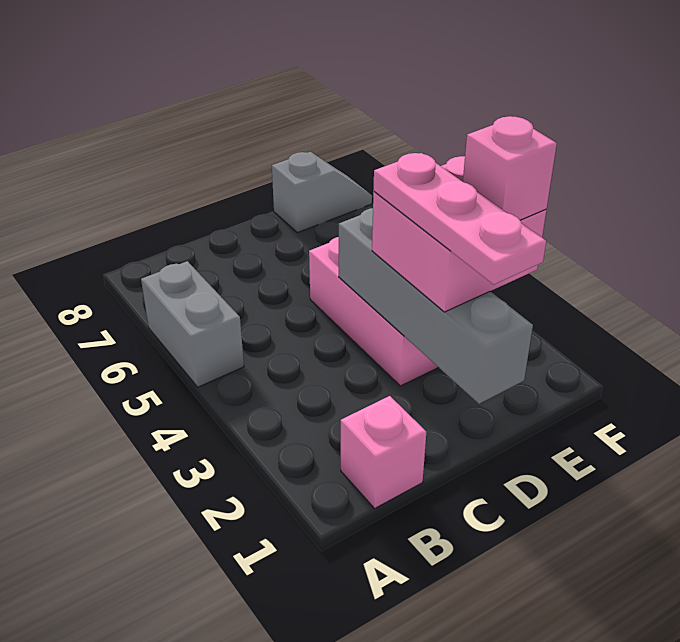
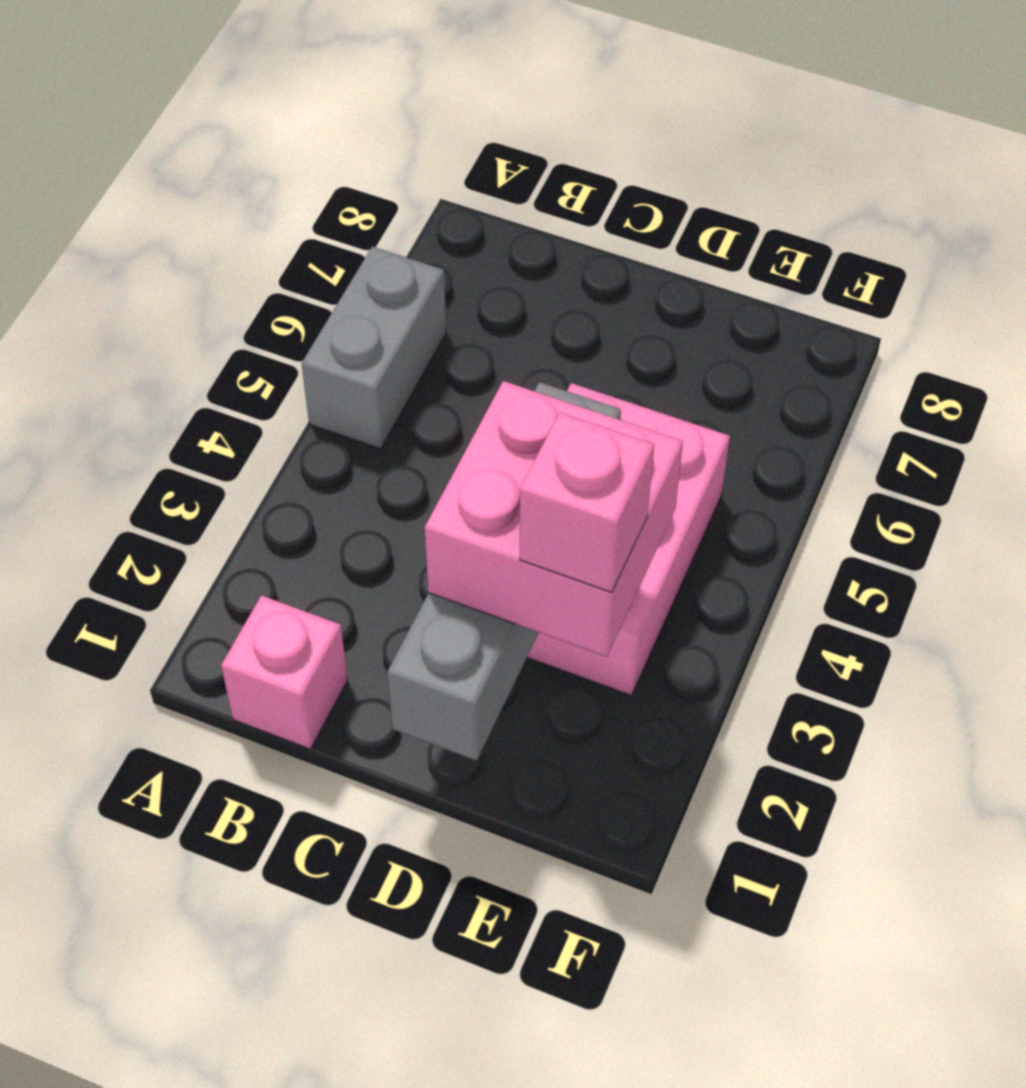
pink 1x3 plate [373,153,546,284] -> none
grey 1x2 slope [272,152,372,233] -> none

